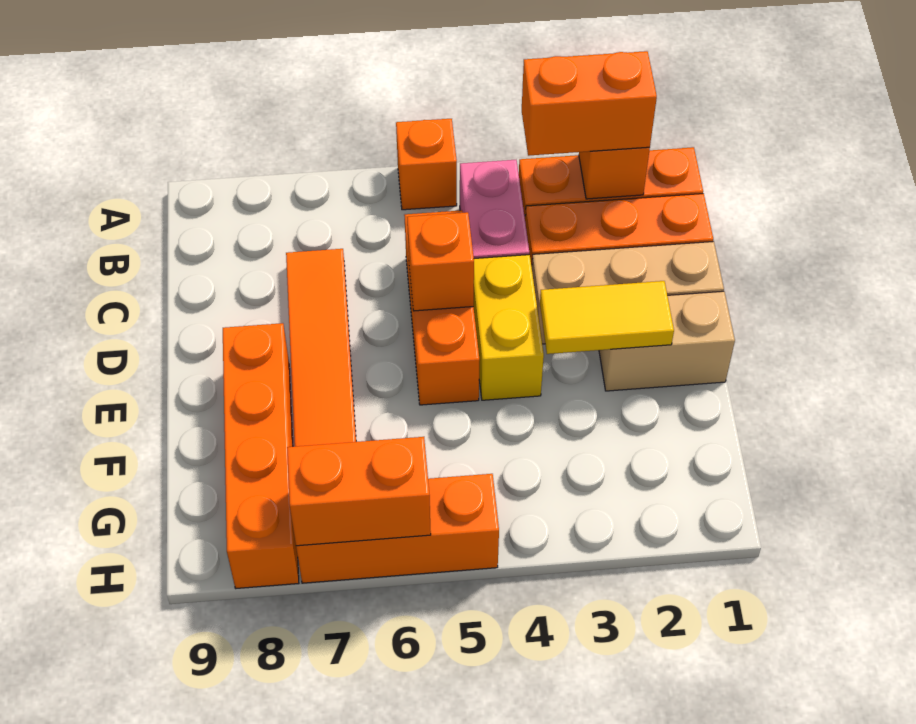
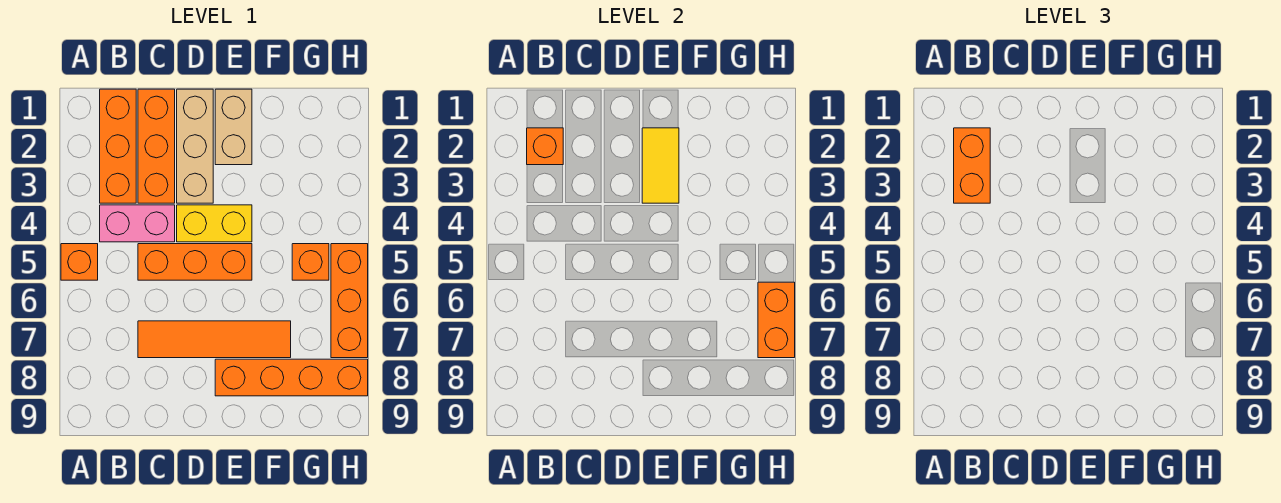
orange 1x1 brick [407,212,474,311] -> orange 1x1 brick moved to [292,244,329,280]

